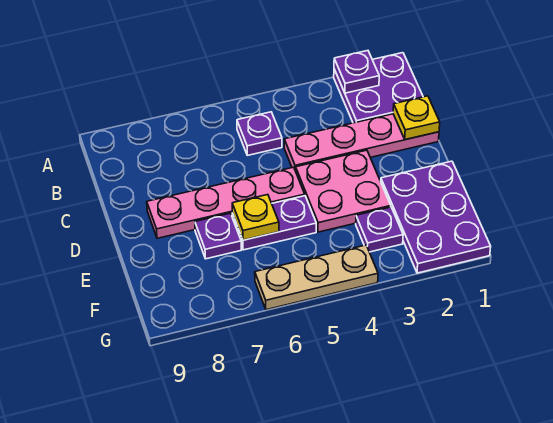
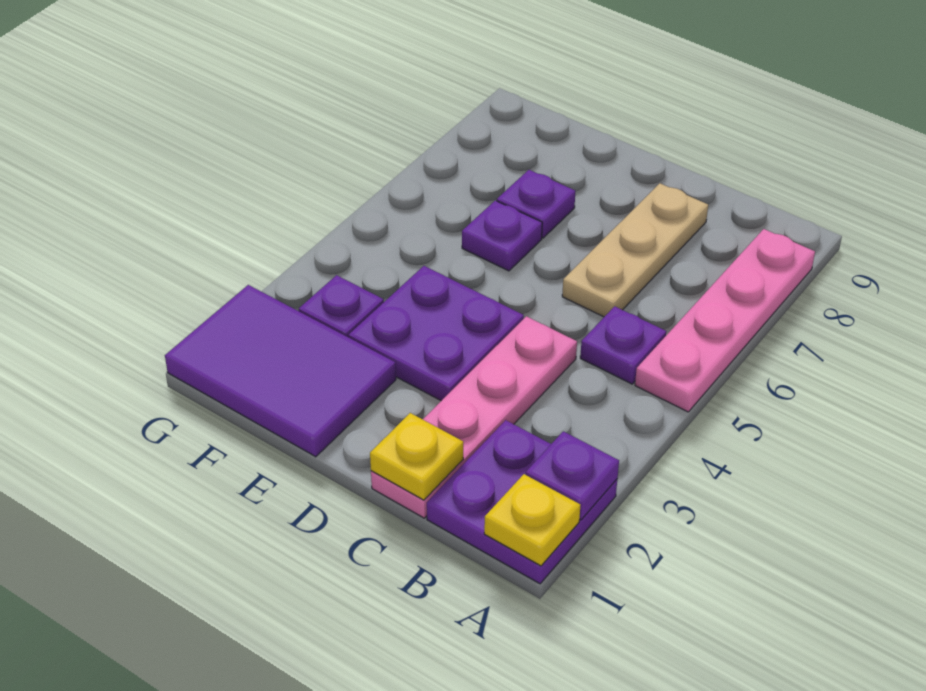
pink 2x2 plate [296,150,391,232] -> purple 2x2 plate [348,266,524,401]
pink 1x4 plate [147,167,305,238] -> pink 1x4 plate moved to [635,229,815,412]
purple 2x3 plate [381,161,491,273] -> purple 2x3 tile [165,285,396,457]
purple 1x2 plate [232,196,316,250] -> purple 1x1 plate [462,200,542,271]
yellow 1x1 plate [232,195,279,240] -> yellow 1x1 plate moved to [484,474,580,566]
tan 1x3 plate [255,245,378,310] -> tan 1x3 plate moved to [562,183,708,317]

